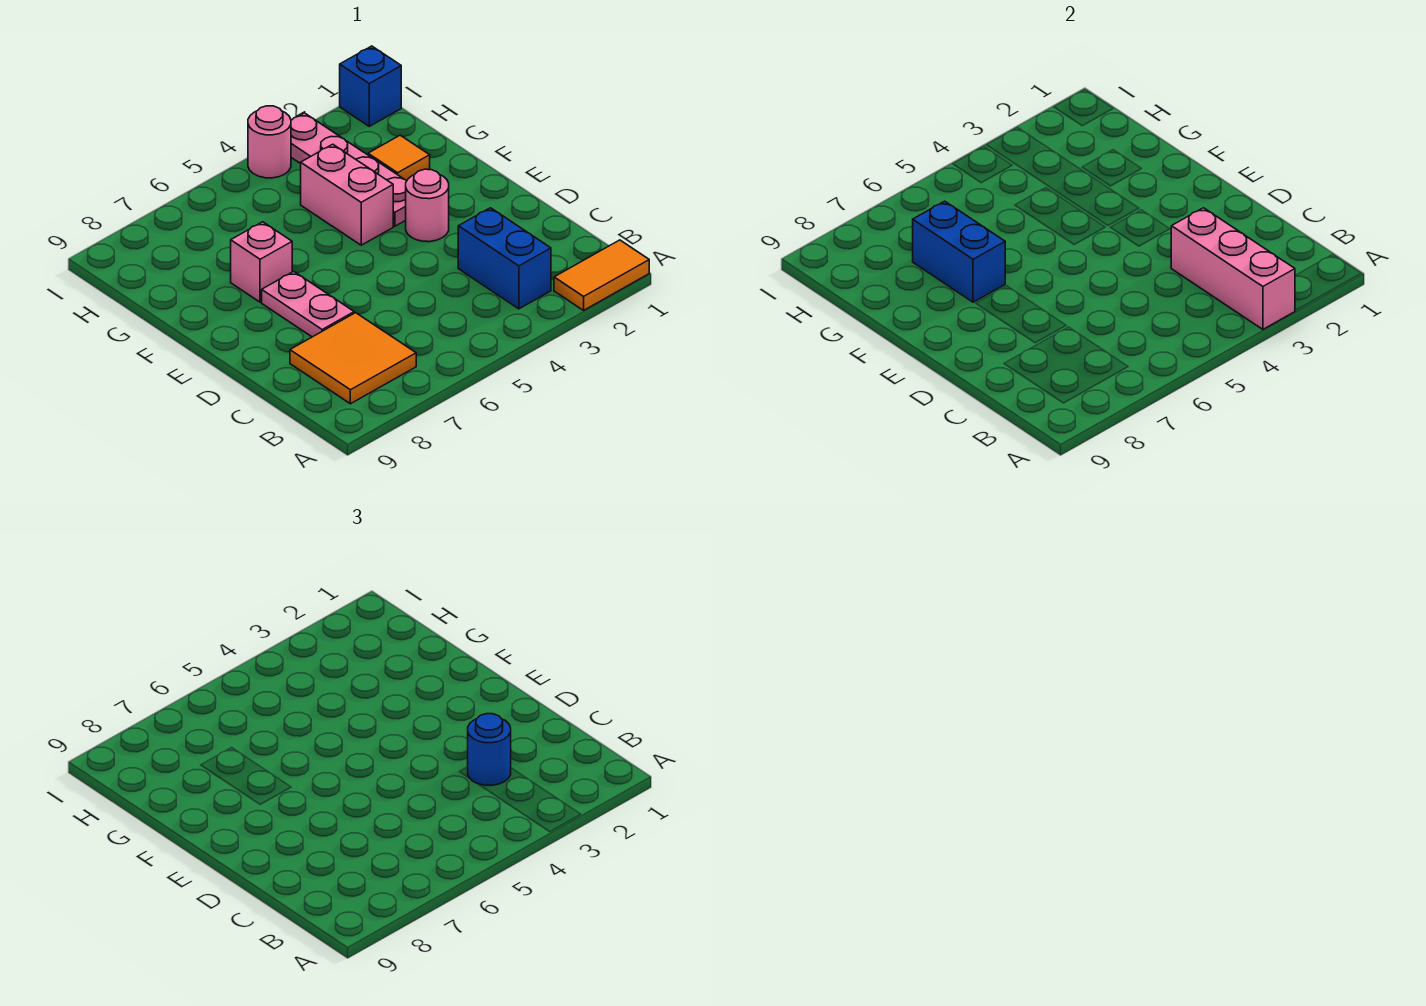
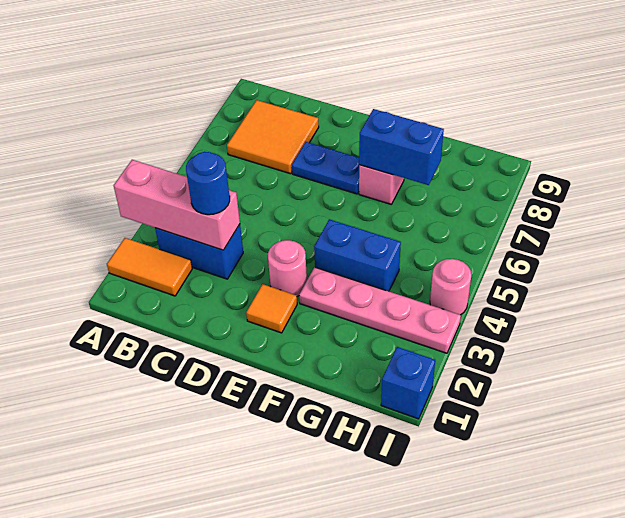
orange 1x2 tile [554,240,649,310] -> orange 1x2 tile turned to [107,238,192,296]
pink 1x2 plate [262,271,354,337] -> blue 1x2 plate [292,142,359,194]
pink 1x2 brick [301,144,393,245] -> blue 1x2 brick [314,219,401,291]
orange 1x1 tile [368,135,430,181] -> orange 1x1 tile moved to [246,284,297,333]

